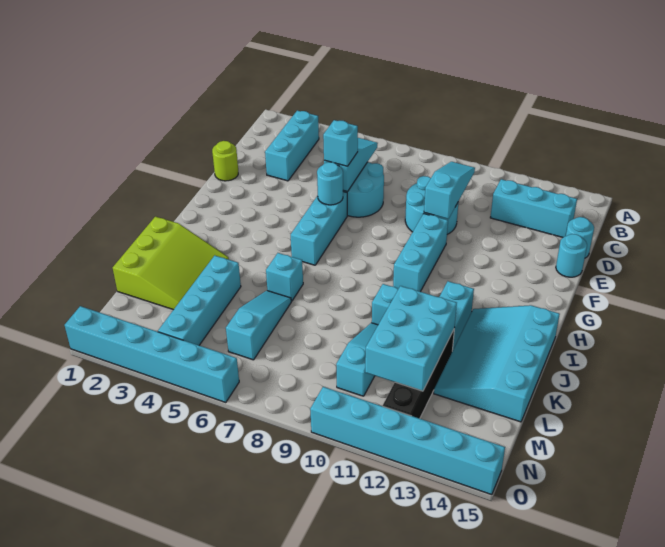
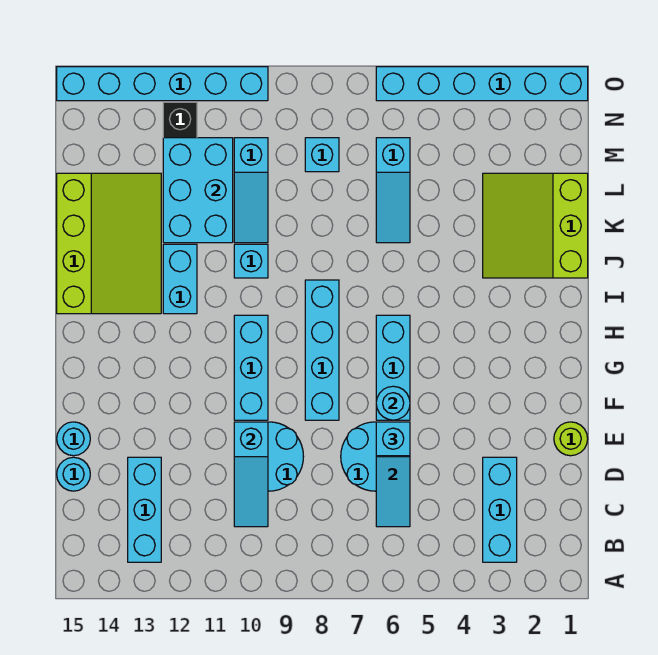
cyan 1x3 brick [490,179,577,237] -> cyan 1x3 brick turned to [128,457,161,562]
cyan 3x4 slope [434,305,560,422] -> lime 3x4 slope [57,173,161,314]
cyan 1x1 brick [266,253,303,301] -> cyan 1x1 brick moved to [305,138,339,172]
cyan 1x4 brick [158,256,241,345] -> cyan 1x4 brick moved to [305,280,339,420]

